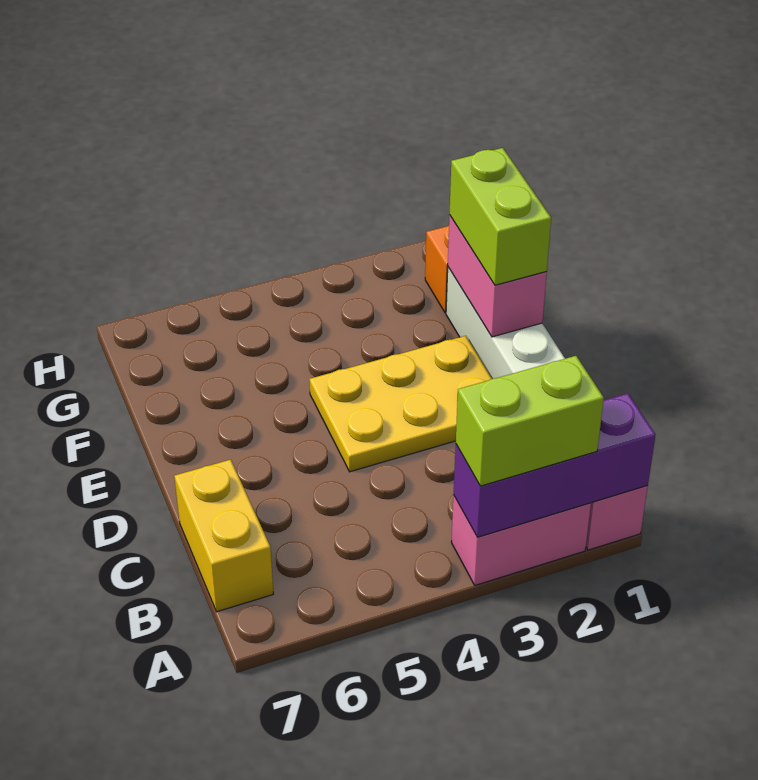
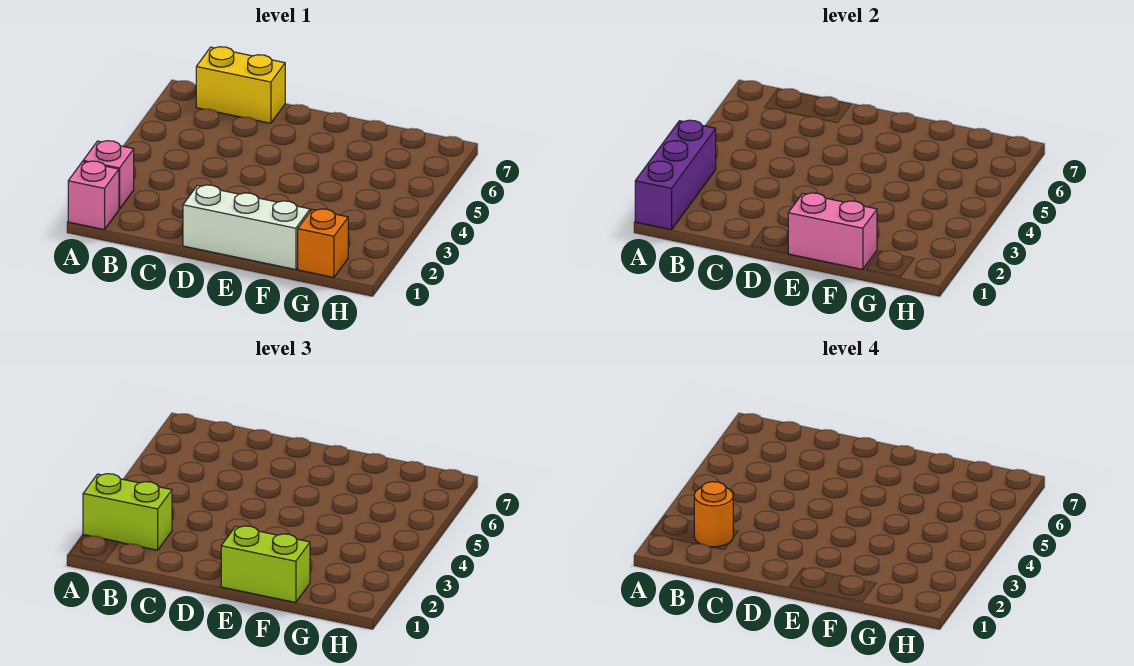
pink 1x2 brick [451,495,591,585] -> pink 1x1 brick [83,141,134,209]
lime 1x2 brick [456,356,604,486] -> lime 1x2 brick turned to [83,474,172,550]
none -> orange 1x1 round brick [694,482,733,547]
yellow 2x3 plate [309,336,492,472] -> none

